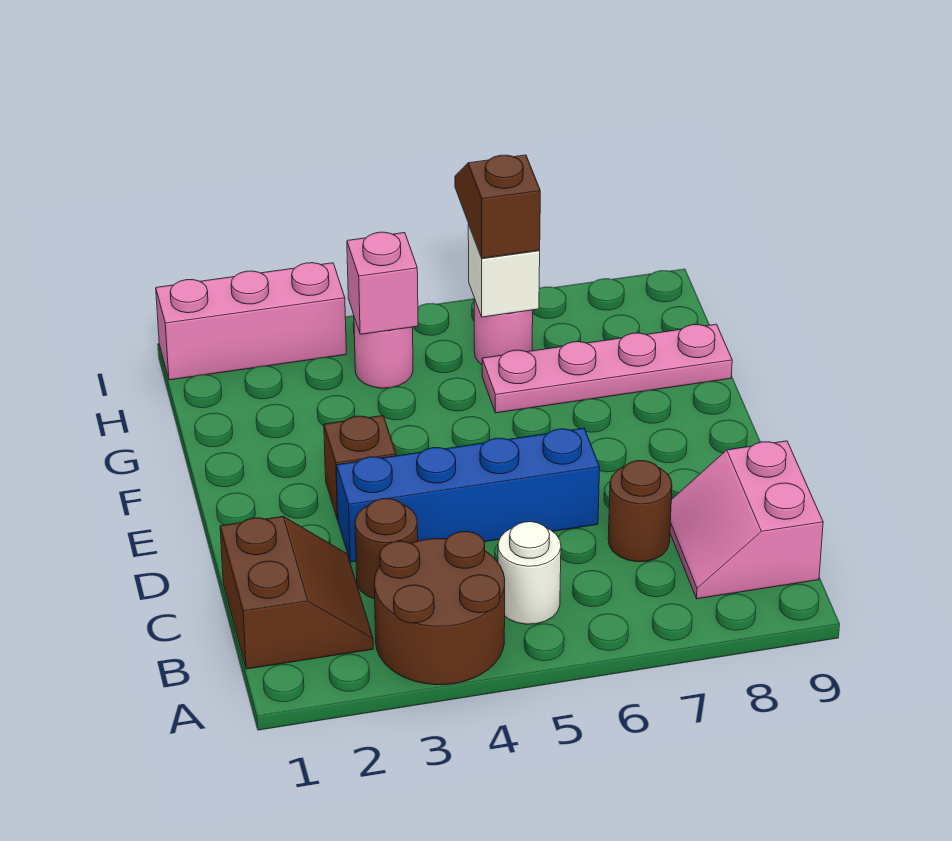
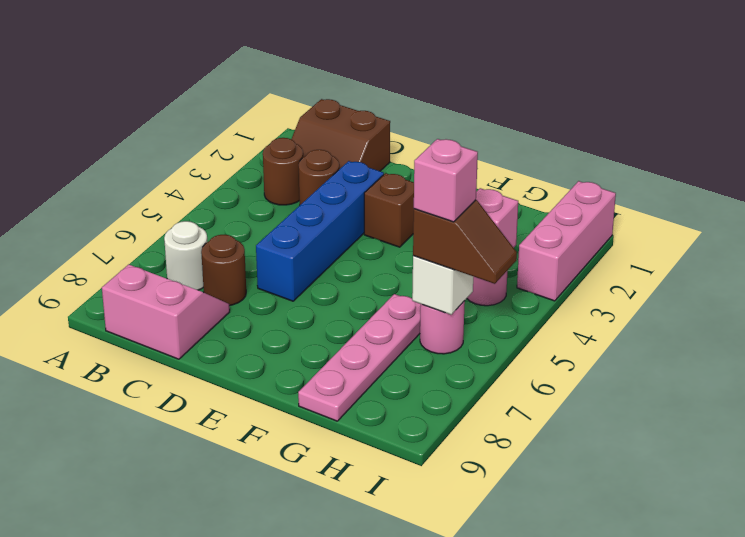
brown 2x2 round brick [374,531,505,685] -> brown 1x1 round brick [263,138,303,205]
white 1x1 round brick [498,522,561,624] -> white 1x1 round brick moved to [164,221,207,290]
none -> pink 1x1 brick [414,139,478,222]

